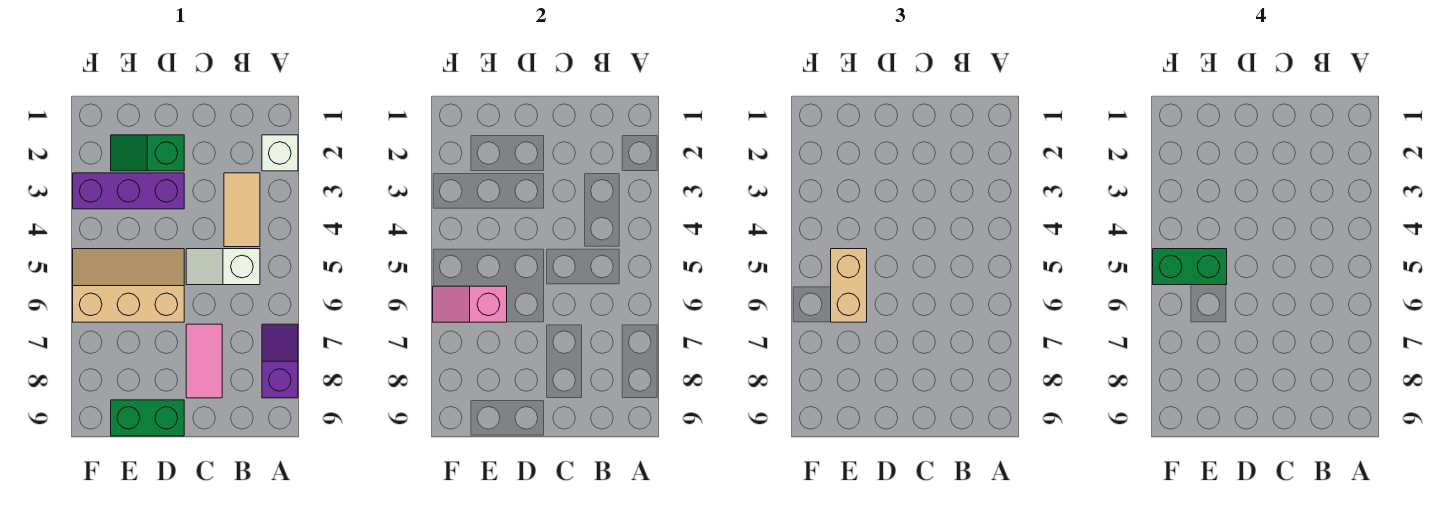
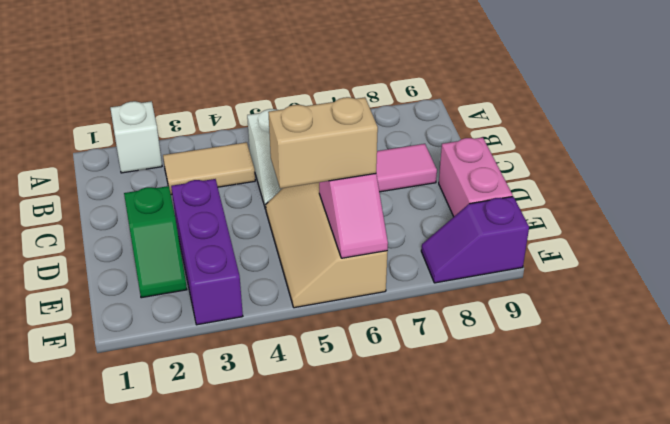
purple 1x2 slope [262,324,298,398] -> purple 1x2 slope moved to [421,197,529,283]
green 1x2 brick [111,400,184,436] -> pink 1x2 brick [439,137,513,217]
green 1x2 brick [1153,249,1227,285] -> none

